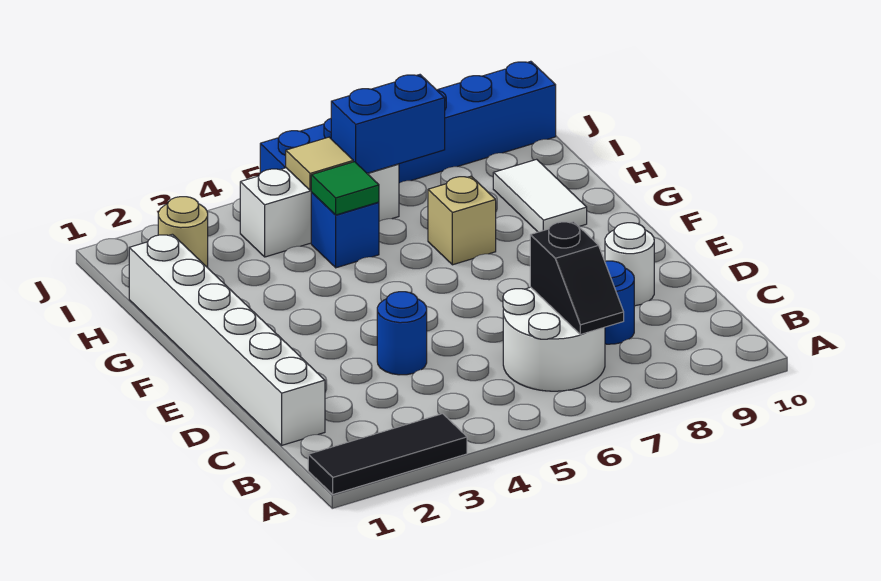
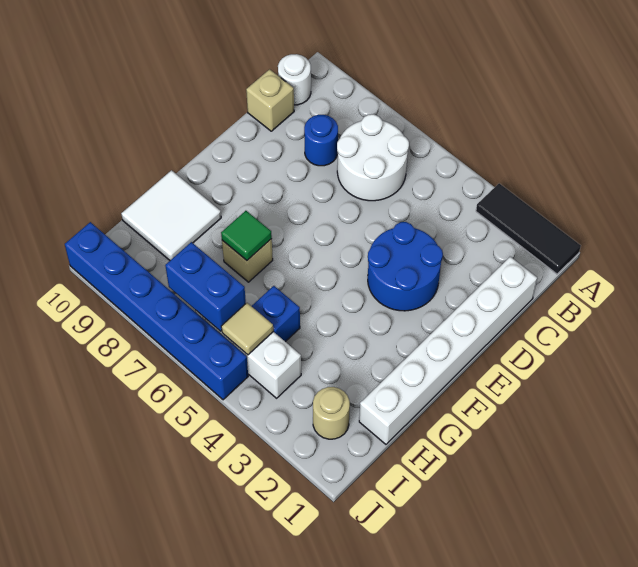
black 1x2 slope [530,222,624,334] -> none
none -> tan 1x1 brick [246,69,294,131]
blue 1x1 round brick [377,292,427,375] -> blue 2x2 round brick [368,222,443,311]
white 1x1 round brick [605,223,654,306] -> white 1x1 round brick moved to [278,54,311,105]
white 1x2 tile [493,159,587,232] -> white 2x2 tile [121,170,221,260]
green 1x1 tile [311,162,379,215] -> green 1x1 tile moved to [221,211,272,260]

